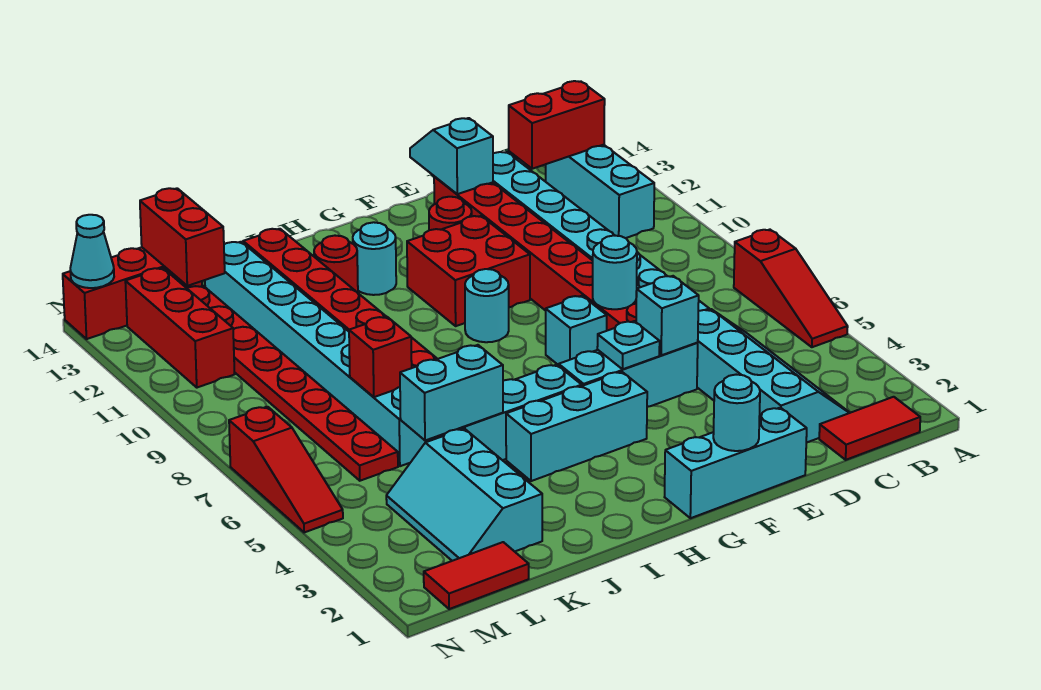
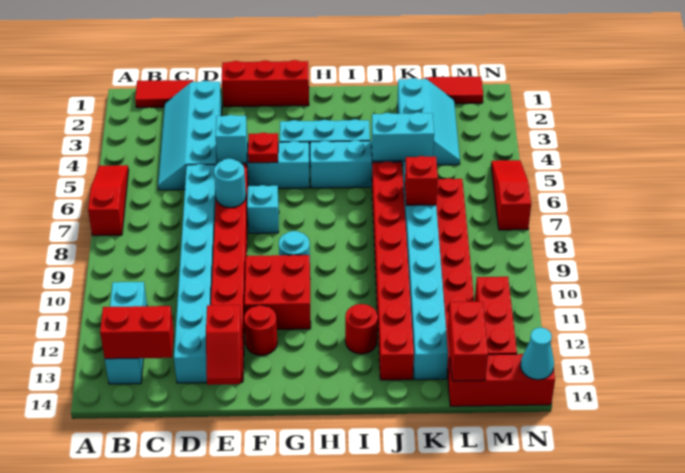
cyan 1x3 brick [665,408,807,518] -> red 1x3 brick [222,60,309,107]
cyan 1x2 slope [410,118,493,194] -> red 1x2 slope [206,305,242,385]
cyan 1x1 round brick [713,375,760,451] -> none
cyan 1x1 plate [597,321,660,369] -> red 1x1 plate [248,133,278,163]
cyan 1x1 round brick [353,222,396,295] -> none

